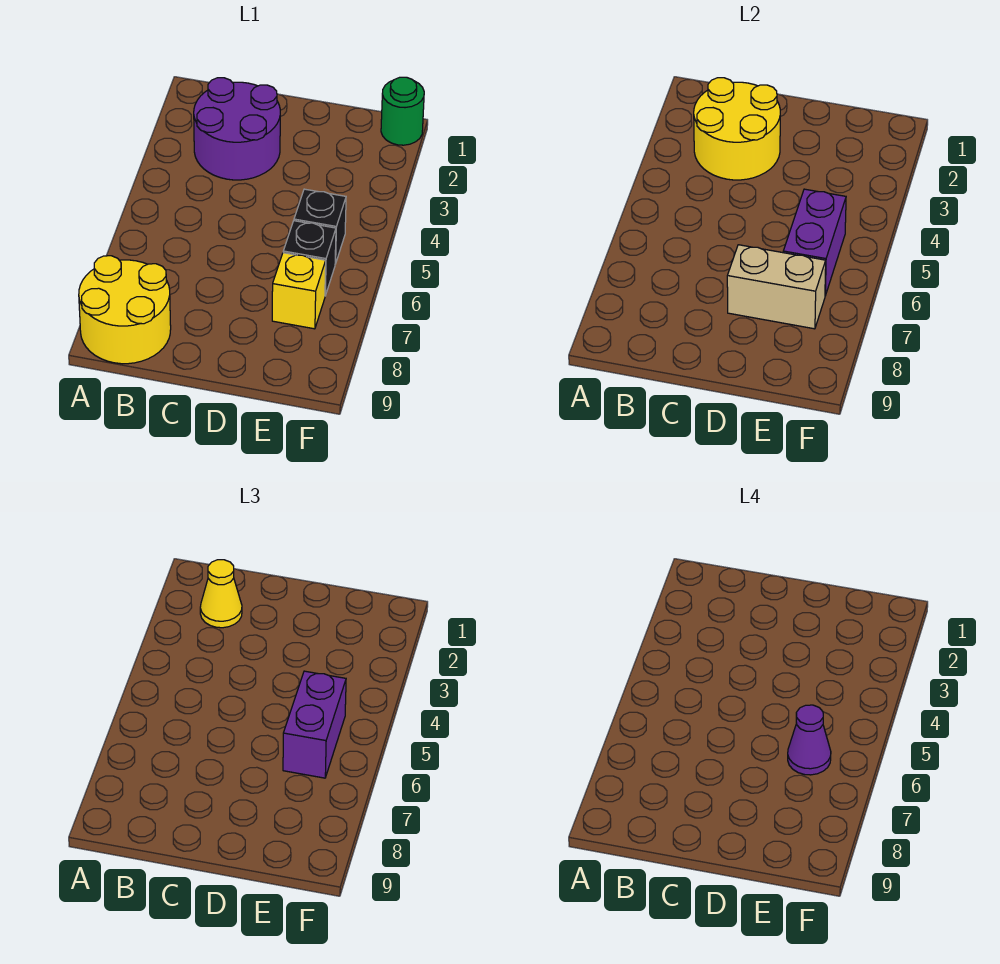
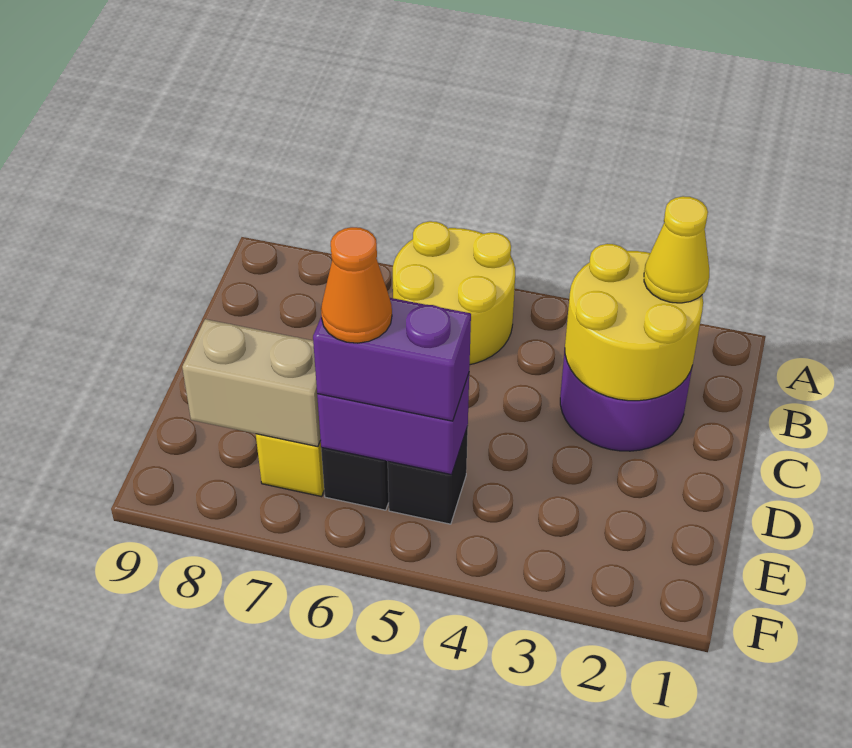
yellow 2x2 round brick [79,256,171,364] -> yellow 2x2 round brick moved to [393,221,515,365]
tan 1x2 brick [727,245,826,329] -> tan 1x2 brick turned to [182,319,321,447]
purple 1x1 cone [788,705,831,775] -> orange 1x1 cone [321,227,392,343]
green 1x1 round brick [381,77,424,145] -> none

